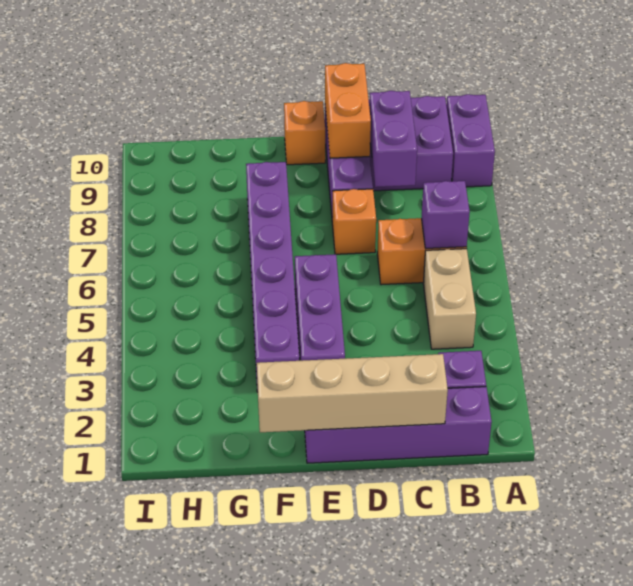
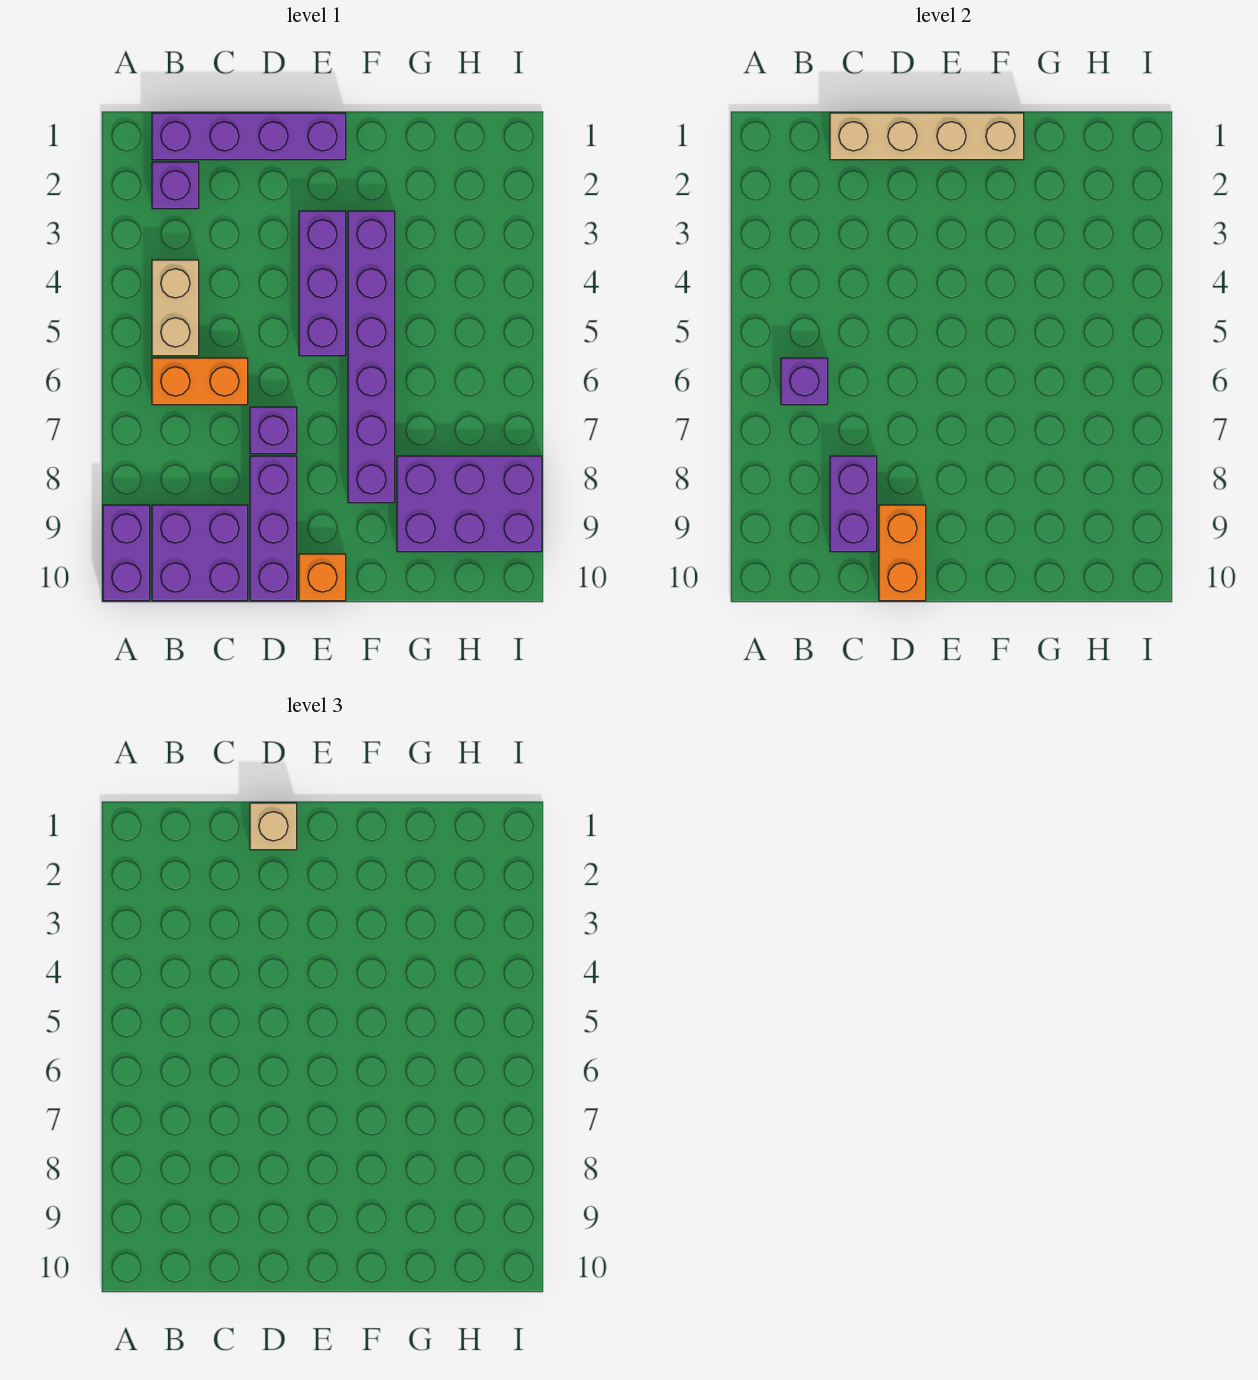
none -> tan 1x1 brick [250,803,297,850]
orange 1x1 brick [332,189,376,254] -> purple 1x1 brick [250,407,297,454]
none -> purple 2x3 brick [397,456,542,552]

